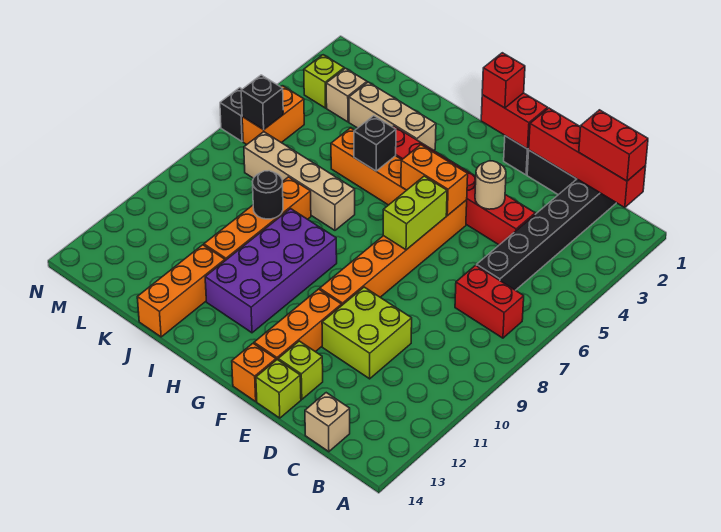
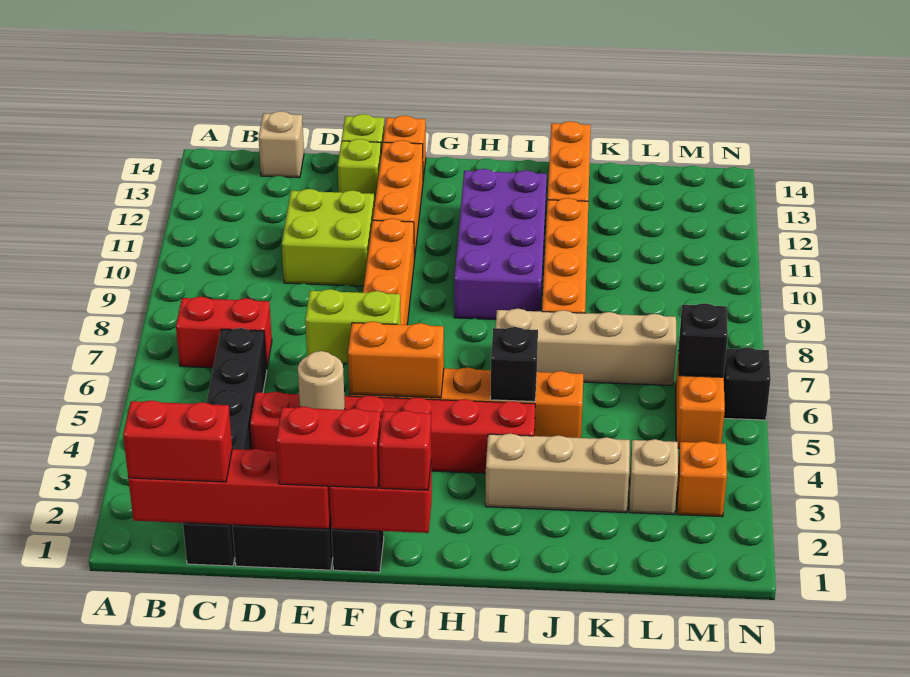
none -> red 1x2 brick [276,406,381,488]
lime 1x2 brick [383,176,447,250] -> lime 1x2 brick turned to [305,289,401,363]
black 1x1 round brick [252,171,283,219] -> none
lime 1x1 brick [304,55,344,108] -> orange 1x1 brick [677,441,727,517]

